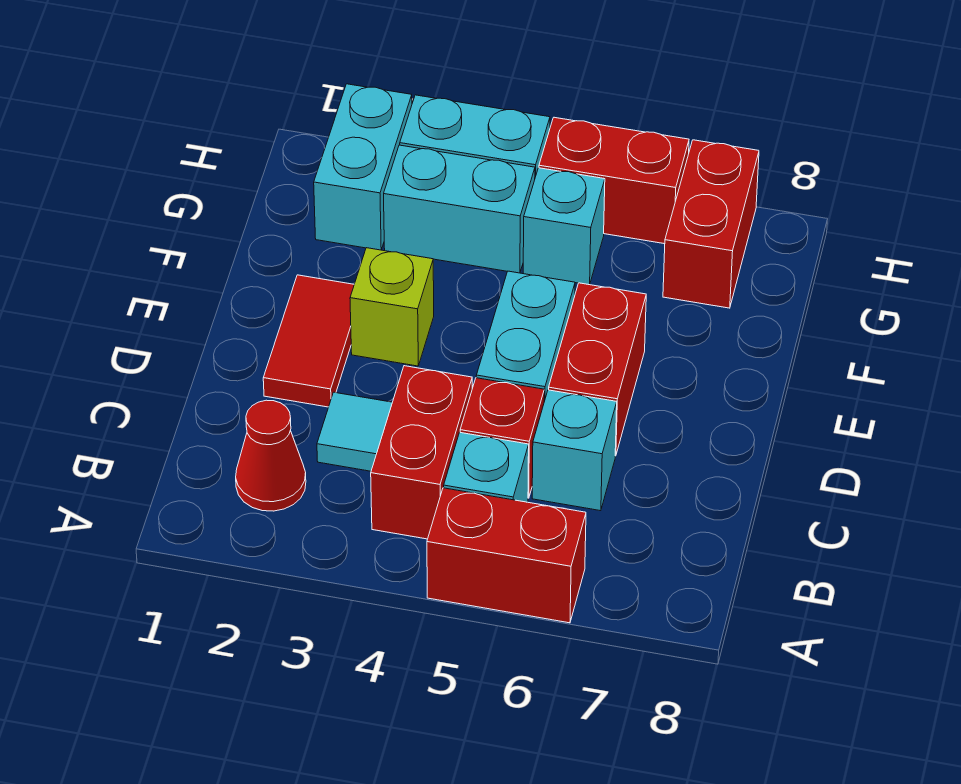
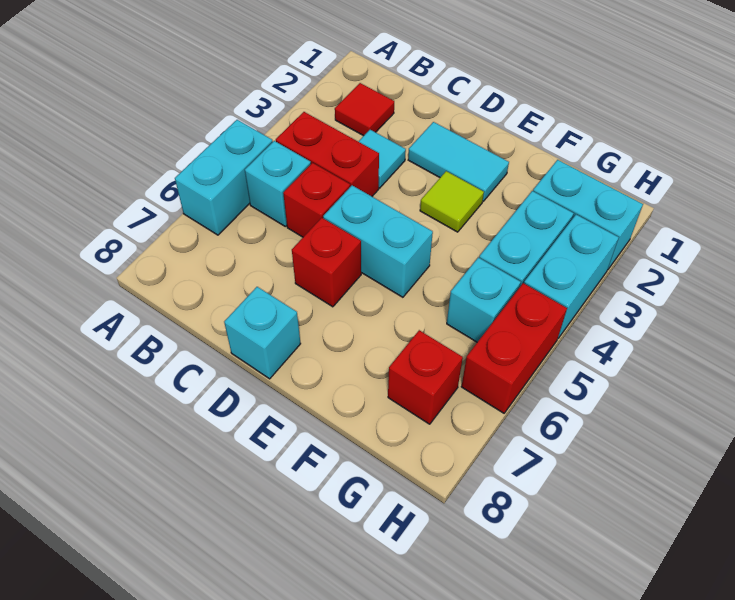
red 1x2 brick [427,488,586,623] -> cyan 1x2 brick [175,120,273,235]
red 1x1 cone [236,400,306,511] -> red 1x1 tile [335,83,394,136]
cyan 1x1 brick [532,390,617,511] -> cyan 1x1 brick moved to [224,287,301,379]
red 1x2 tile [263,275,354,407] -> cyan 1x2 tile [408,122,509,201]
red 1x2 brick [549,283,646,456] -> red 1x1 brick [292,218,361,307]
lime 1x1 brick [350,248,434,366] -> lime 1x1 tile [420,171,484,232]
red 1x2 brick [663,140,759,308] -> red 1x1 brick [388,330,463,424]

